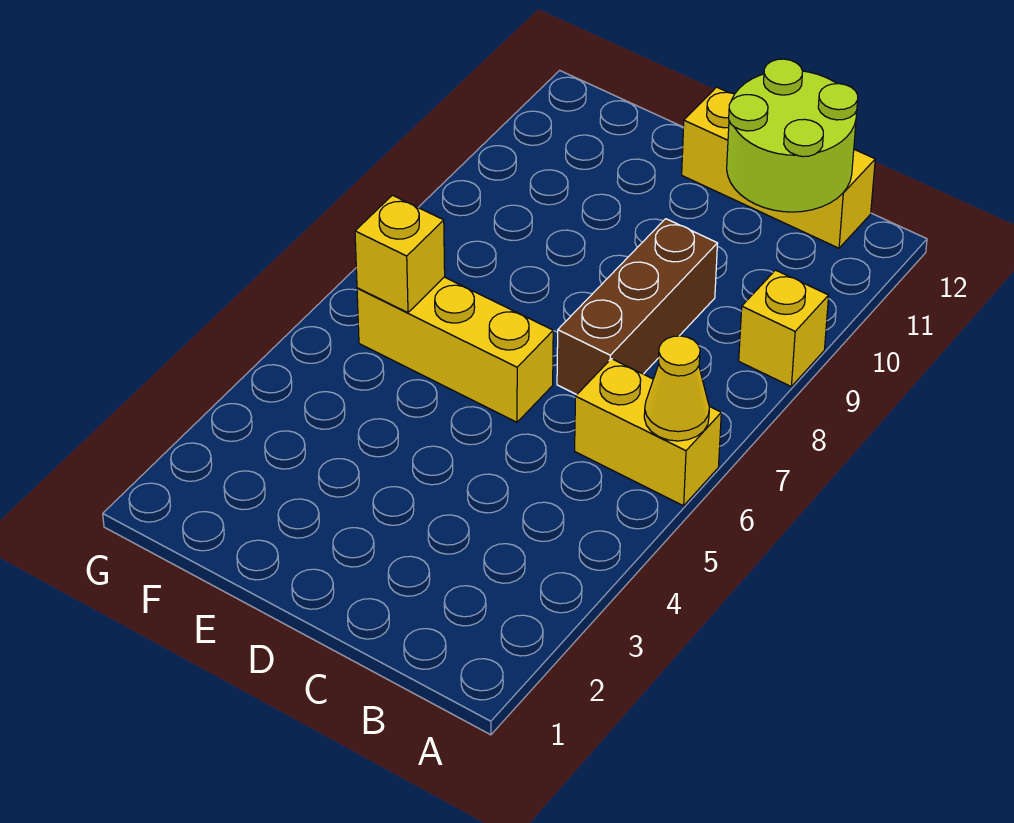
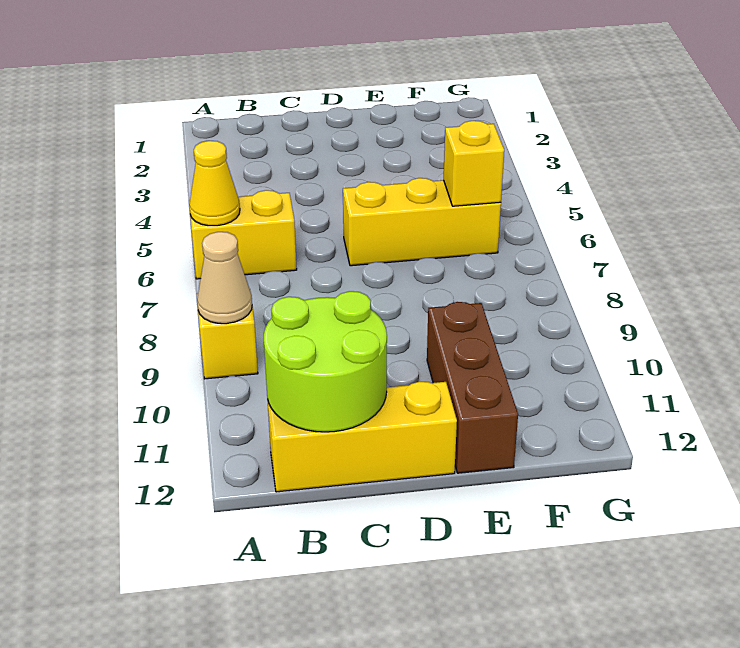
none -> tan 1x1 cone [197,232,252,324]
brown 1x3 brick [557,219,718,395] -> brown 1x3 brick moved to [427,302,518,473]

